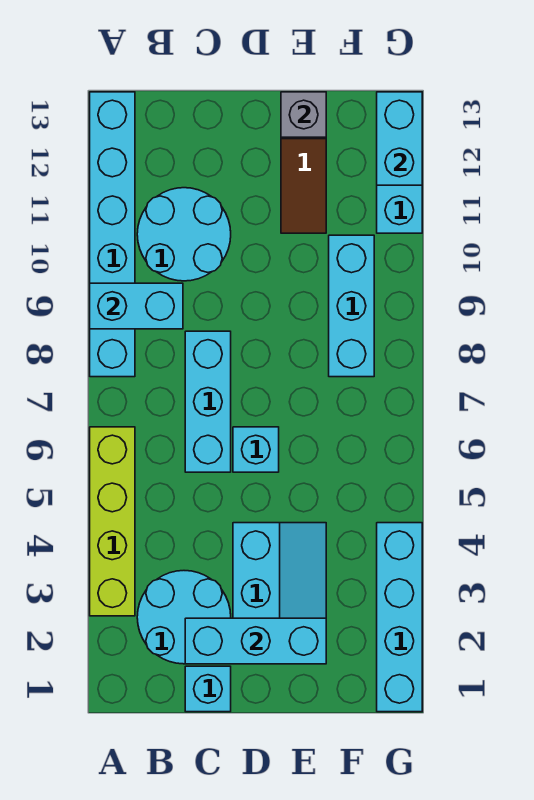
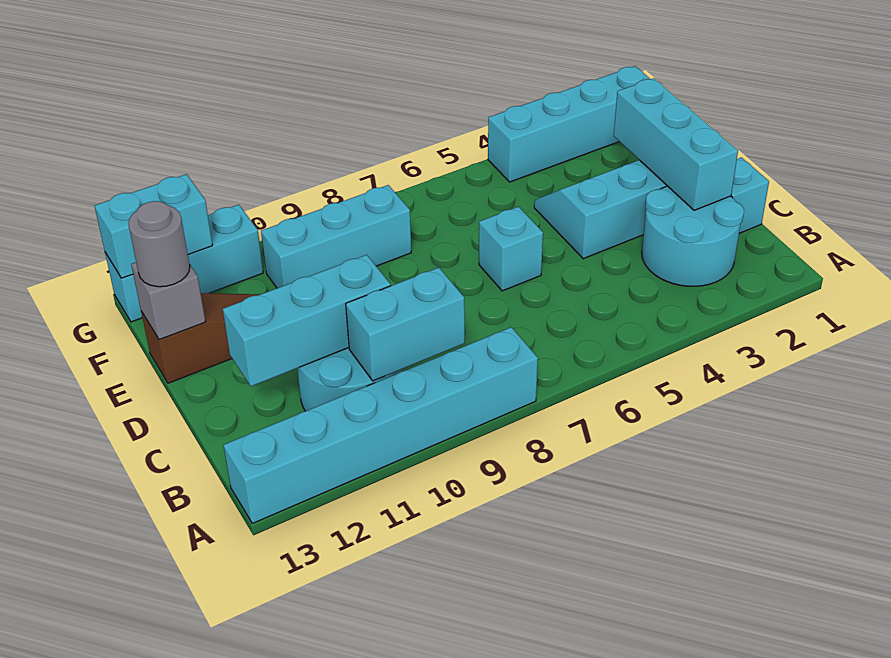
lime 1x4 brick [90,427,135,616] -> none
cyan 1x2 brick [90,283,183,329] -> cyan 1x2 brick turned to [346,268,465,381]
cyan 1x3 brick [185,331,231,472] -> cyan 1x3 brick moved to [223,255,391,386]
none -> grey 1x1 round brick [128,201,190,287]

